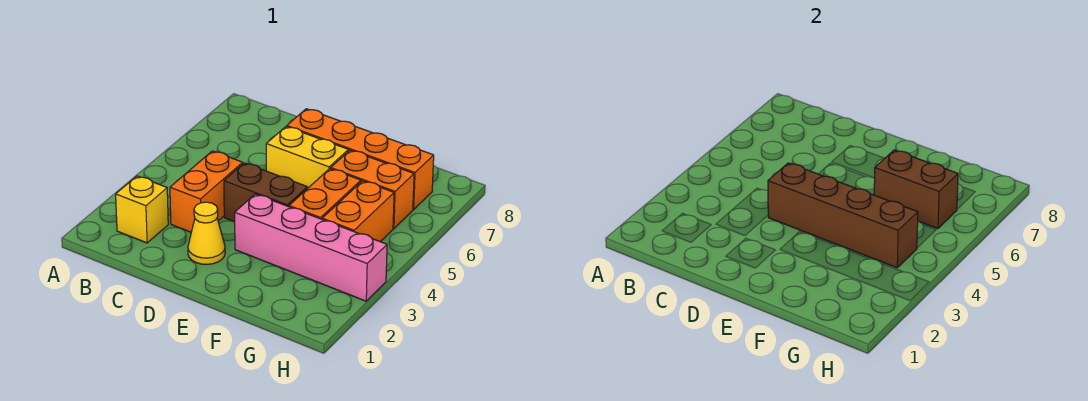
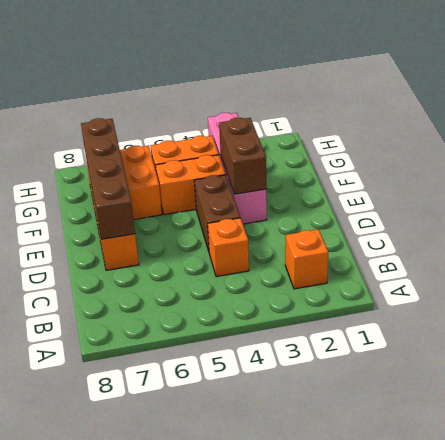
yellow 1x1 brick [116,176,168,243] -> orange 1x1 brick [285,229,328,289]
orange 1x2 brick [170,151,243,232] -> orange 1x1 brick [208,218,249,277]
yellow 1x1 cone [188,202,225,264] -> none
brown 1x4 brick [768,163,918,268] -> brown 1x4 brick moved to [81,118,135,239]
yellow 1x2 brick [266,127,348,189] -> none
brown 1x2 brick [874,150,958,229] -> brown 1x2 brick moved to [219,118,266,194]

